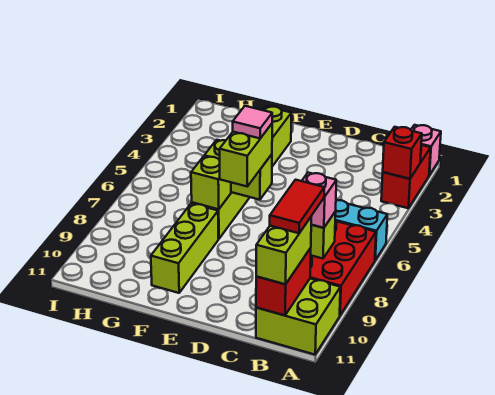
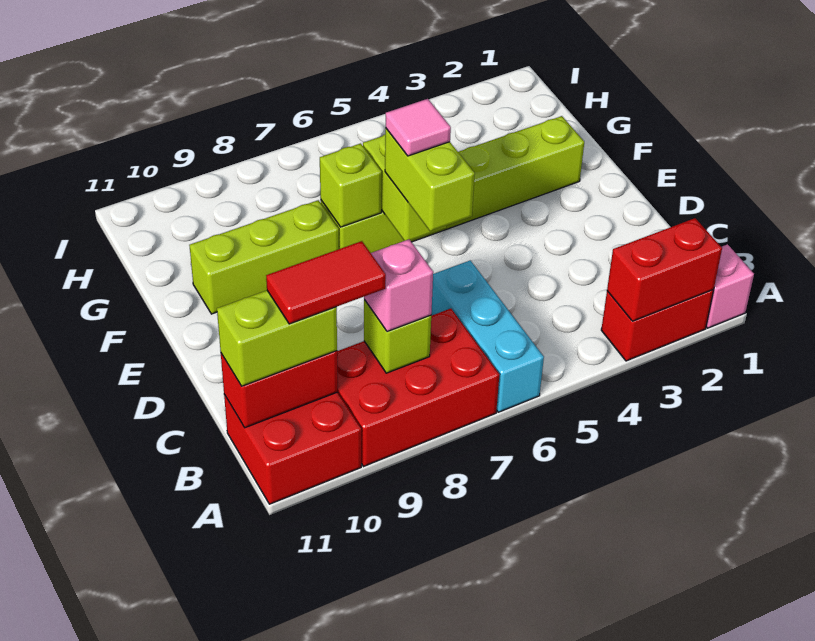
red 1x1 brick [383,127,422,179] -> red 1x2 brick [607,218,722,321]
lime 2x2 brick [256,279,340,355] -> red 2x2 brick [224,392,361,504]
lime 1x2 brick [220,124,272,186] -> lime 1x2 brick turned to [385,129,475,231]

